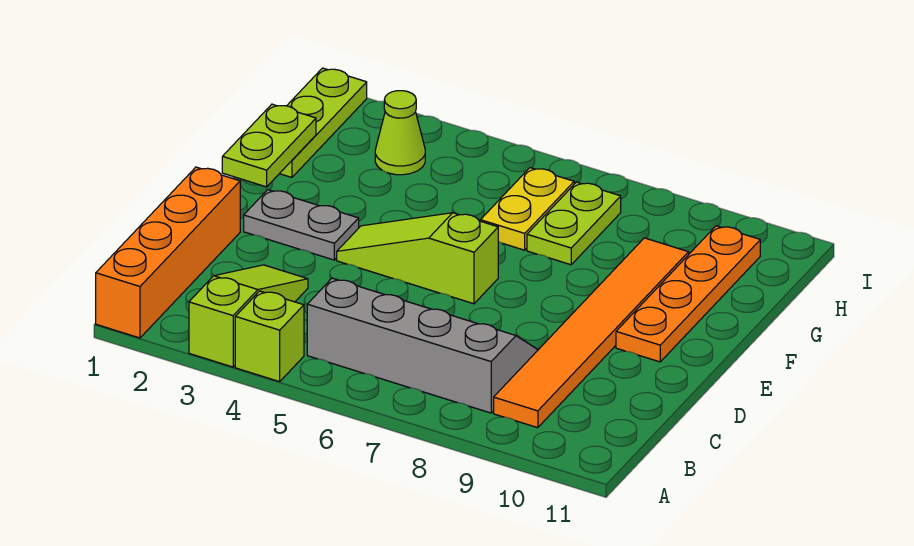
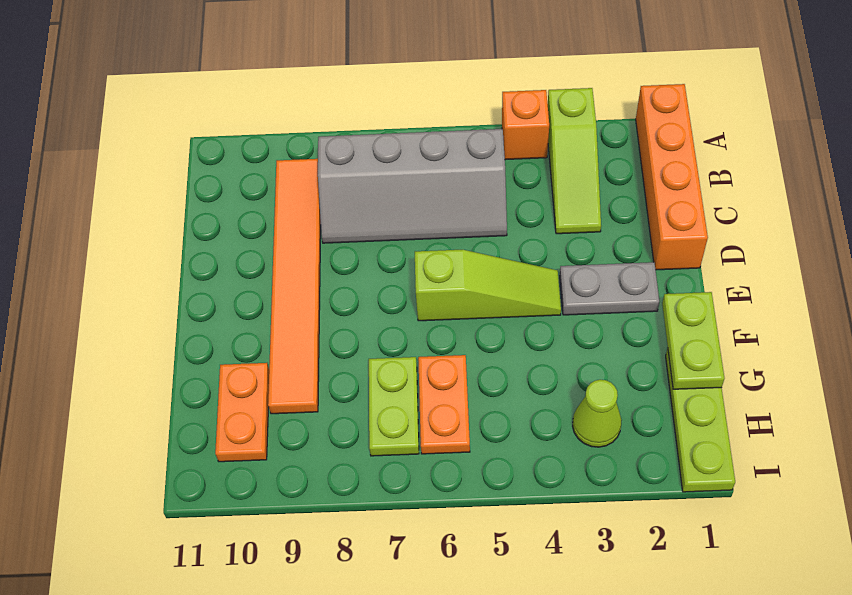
lime 1x1 brick [235,291,304,382] -> orange 1x1 brick [502,90,549,160]
orange 1x4 plate [616,226,760,362] -> orange 1x2 plate [215,363,269,462]
yellow 1x2 plate [480,168,574,250] -> orange 1x2 plate [418,355,470,454]

